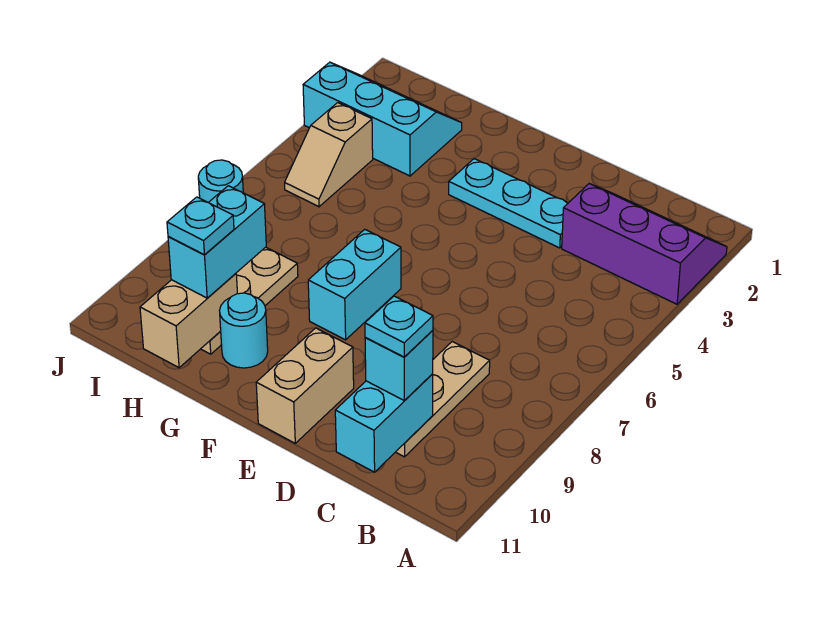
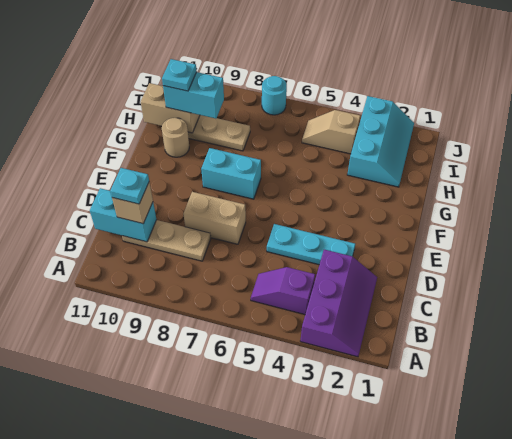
none -> purple 1x2 slope [251,267,315,314]
cyan 1x1 brick [365,330,433,401] -> tan 1x1 brick [112,182,153,224]
cyan 1x3 plate [449,159,568,248] -> cyan 1x3 plate turned to [267,224,355,265]
tan 1x2 brick [256,328,354,443] -> tan 1x2 brick moved to [183,192,246,244]
cyan 1x1 round brick [219,293,268,368] -> tan 1x1 round brick [162,118,189,157]

